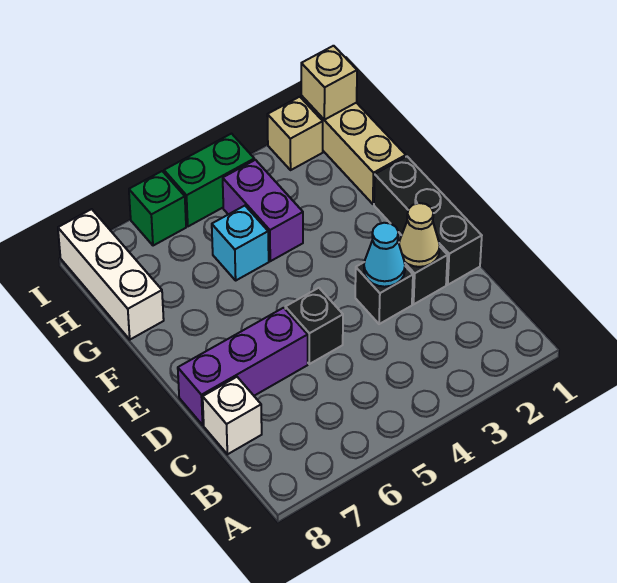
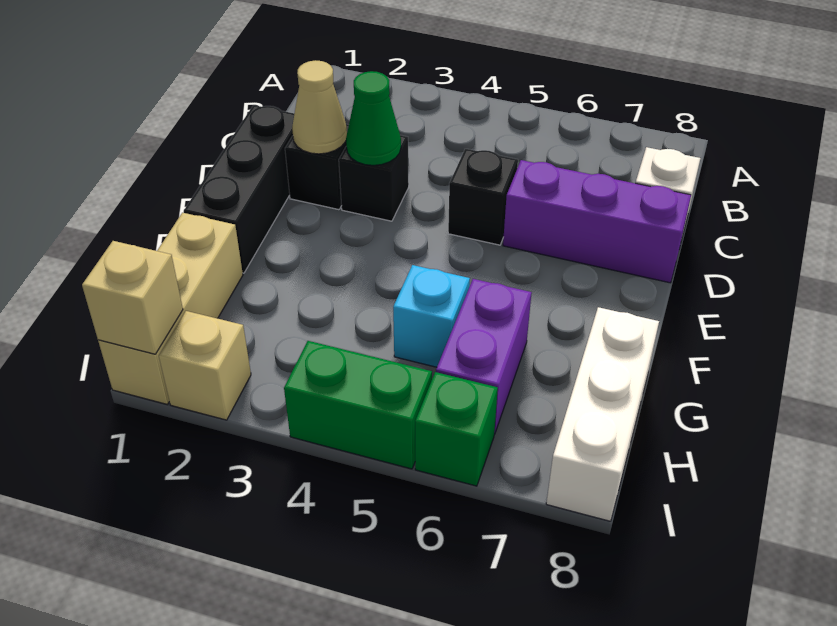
cyan 1x1 cone [364,223,405,287] -> green 1x1 cone [346,71,401,165]
purple 1x2 brick [223,160,303,261] -> purple 1x2 brick moved to [436,279,532,434]

